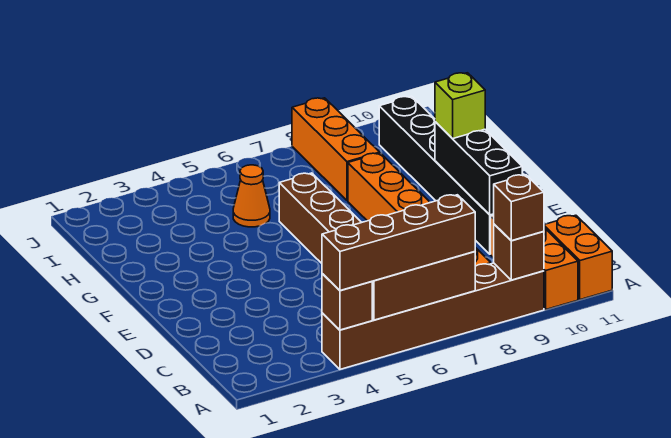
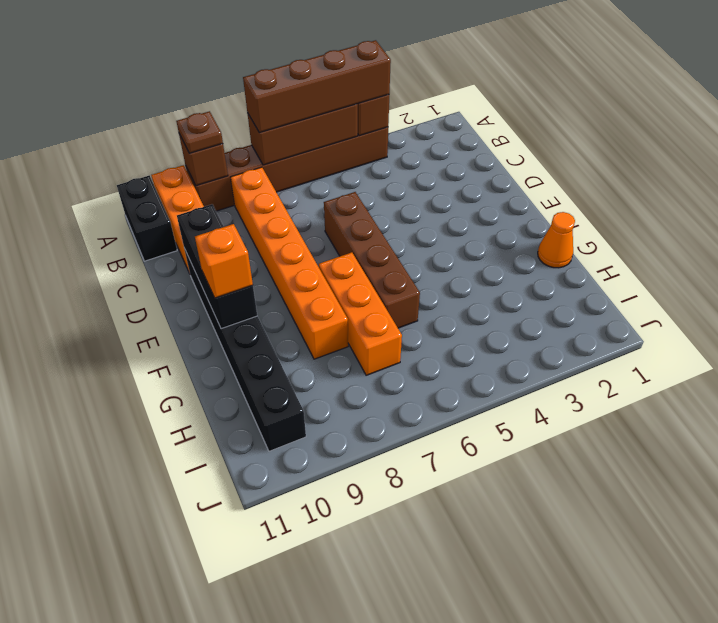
brown 1x1 brick [494,175,544,241] -> brown 1x1 plate [176,111,223,153]
orange 1x2 brick [544,215,612,300] -> black 1x2 brick [117,175,177,261]
lime 1x1 brick [435,73,485,139] -> orange 1x1 brick [195,224,253,298]
orange 1x1 cone [233,165,270,227] -> orange 1x1 cone moved to [538,212,575,268]
orange 1x3 brick [292,98,380,201] -> orange 1x3 brick moved to [319,252,402,375]

